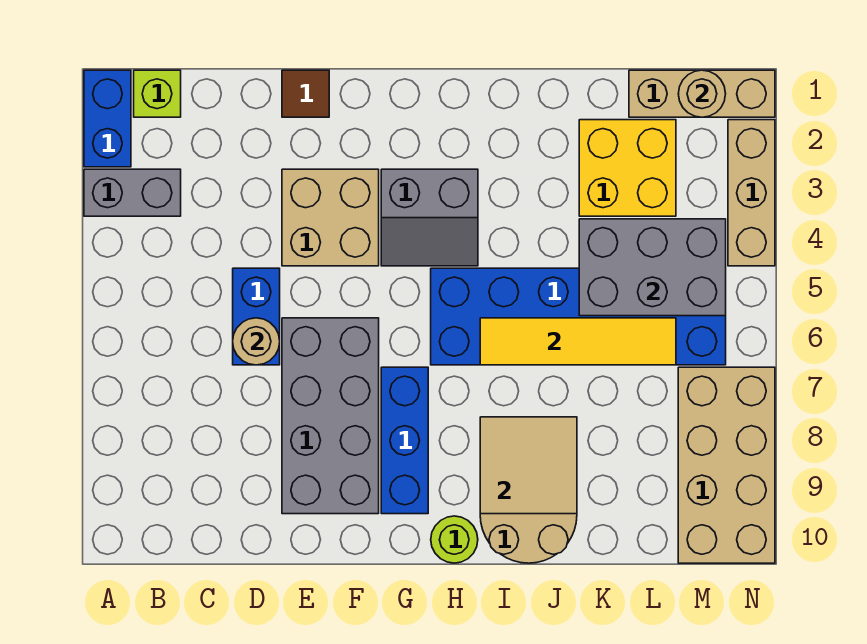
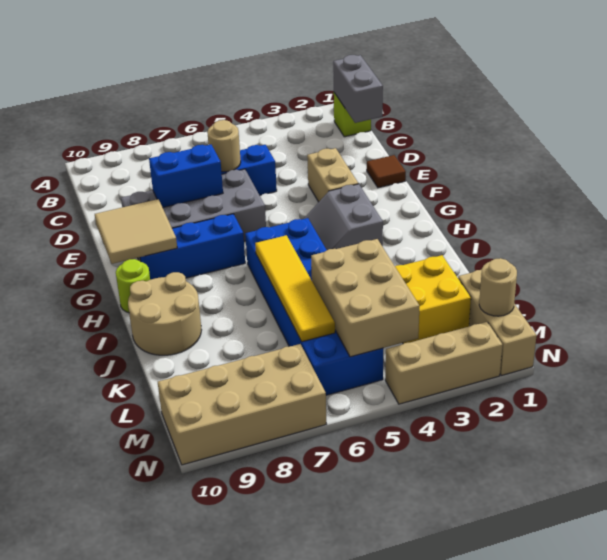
blue 1x2 brick [84,70,131,167] -> blue 1x2 brick moved to [149,145,223,208]
grey 1x2 brick [84,169,181,216] -> grey 1x2 brick moved to [333,55,383,123]
tan 2x2 brick [282,169,379,266] -> tan 1x2 brick [307,148,358,202]
tan 2x2 tile [480,417,577,514] -> tan 2x2 tile moved to [95,199,177,264]
grey 2x3 brick [579,219,726,316] -> tan 2x3 brick [311,239,419,357]

